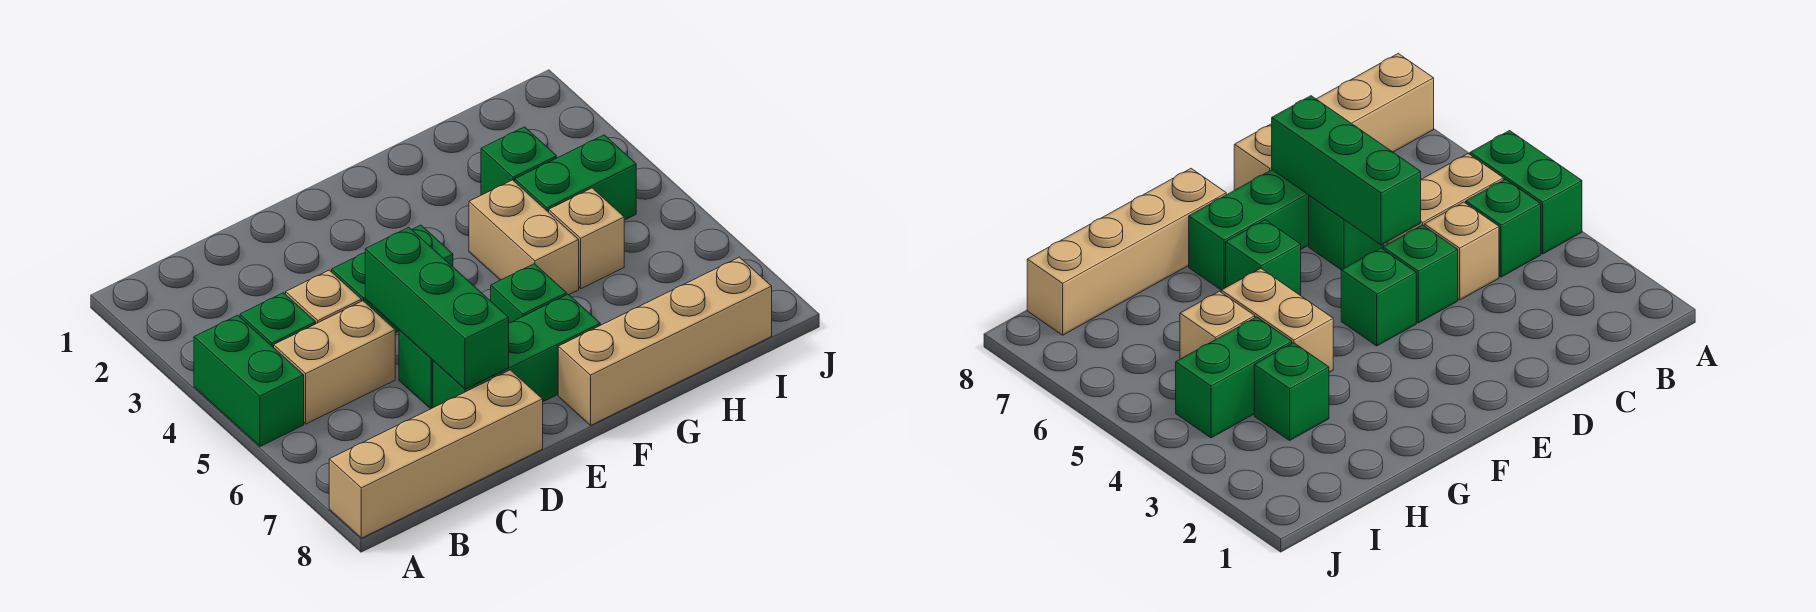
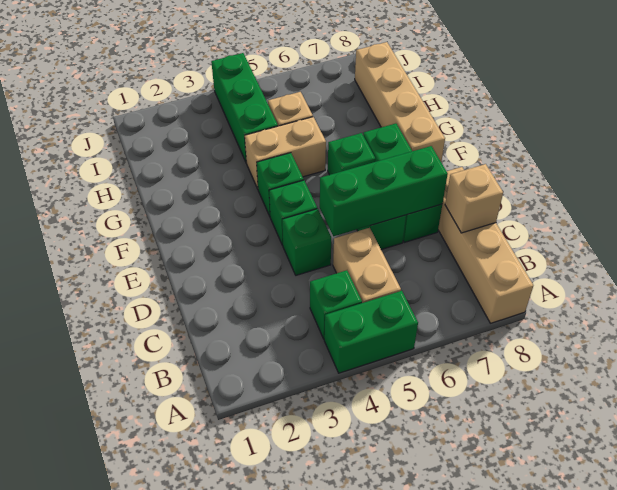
tan 1x1 brick [286,270,361,324] -> tan 1x1 brick moved to [445,164,503,233]
green 1x1 brick [481,127,557,195] -> green 1x1 brick moved to [257,153,304,216]
green 1x2 brick [515,135,636,220] -> green 1x3 brick [211,53,278,163]

